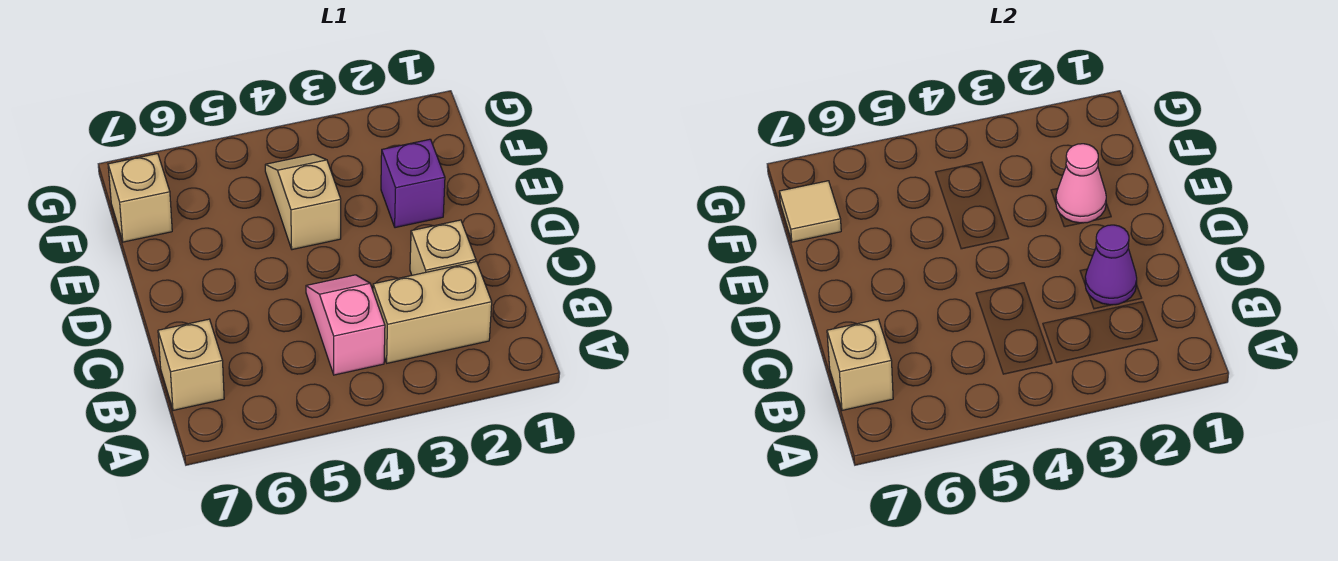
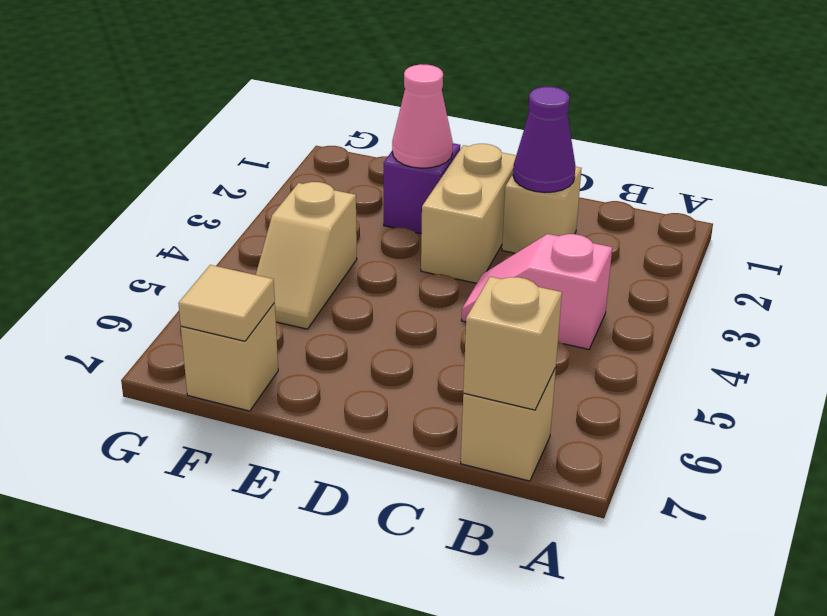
tan 1x2 brick [373,262,492,363] -> tan 1x2 brick moved to [421,144,516,283]
tan 1x2 slope [265,154,341,250] -> tan 1x2 slope turned to [256,182,357,329]

